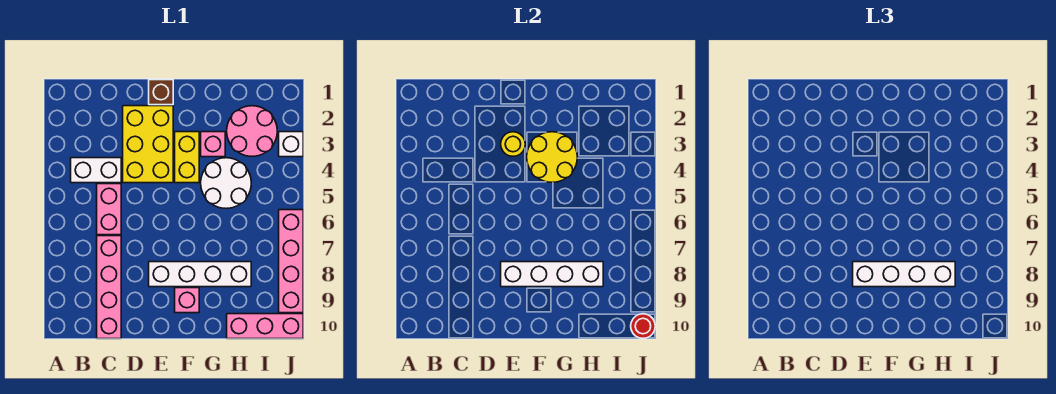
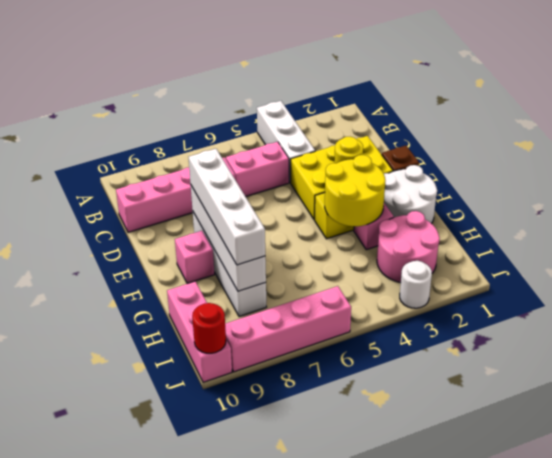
white 1x2 brick [71,158,121,183] -> white 1x3 brick [257,101,315,183]
white 2x2 round brick [201,158,251,208] -> white 2x2 round brick moved to [384,165,437,224]
white 1x1 brick [279,132,303,157] -> white 1x1 round brick [400,261,432,308]

